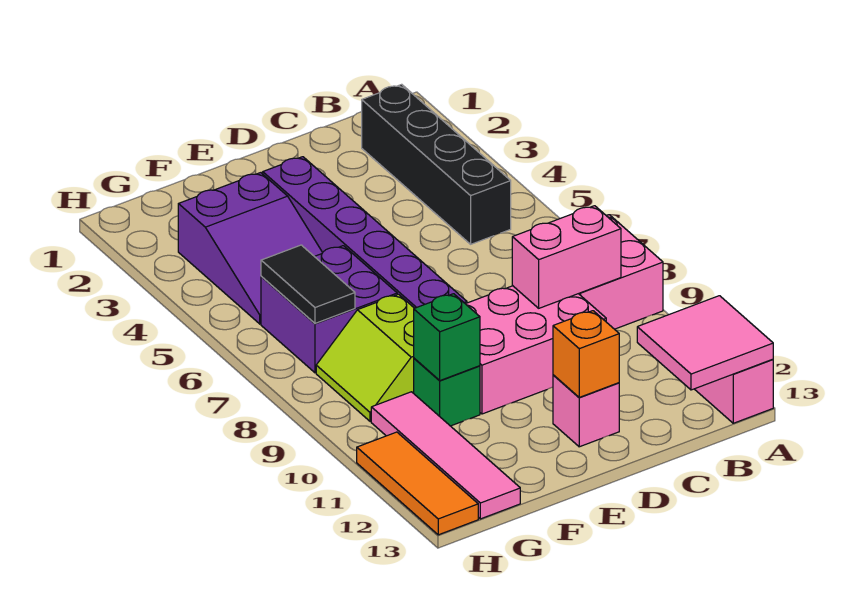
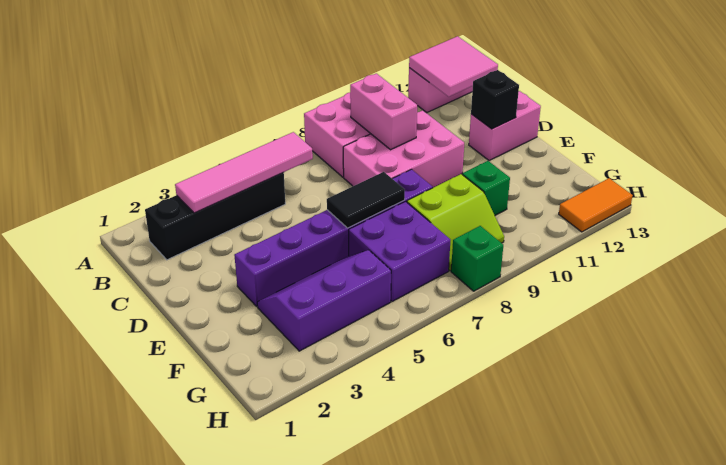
pink 2x3 brick [466,286,606,414] -> pink 2x3 brick turned to [343,110,464,188]
pink 1x1 brick [553,375,619,447] -> pink 1x2 brick [469,91,541,161]
orange 1x1 brick [553,311,619,397] -> black 1x1 brick [471,70,519,129]
purple 2x3 slope [178,173,323,324] -> purple 2x3 slope turned to [257,250,391,351]
green 1x1 brick [414,294,480,381] -> green 1x1 brick moved to [451,226,503,291]
black 1x2 tile [261,245,355,323] -> black 1x2 tile moved to [327,172,405,228]
pink 1x4 tile [371,392,520,519] -> pink 1x4 tile moved to [175,132,313,213]
orange 1x3 tile [357,432,478,535] -> orange 1x2 tile [559,178,633,232]

